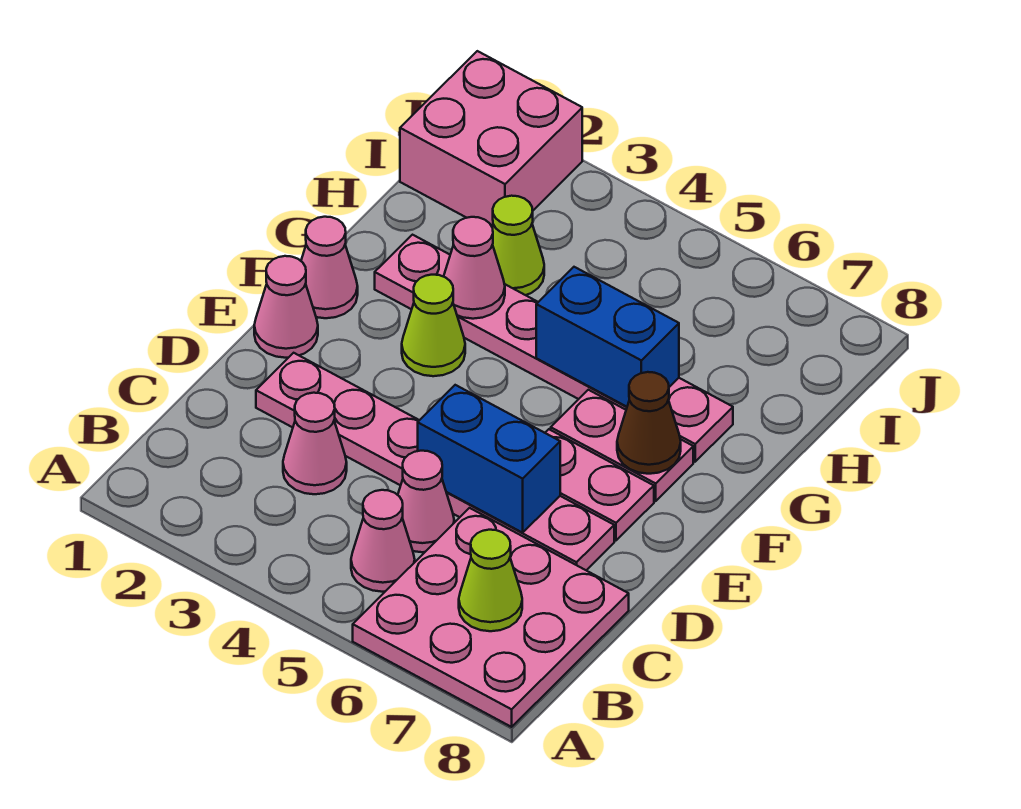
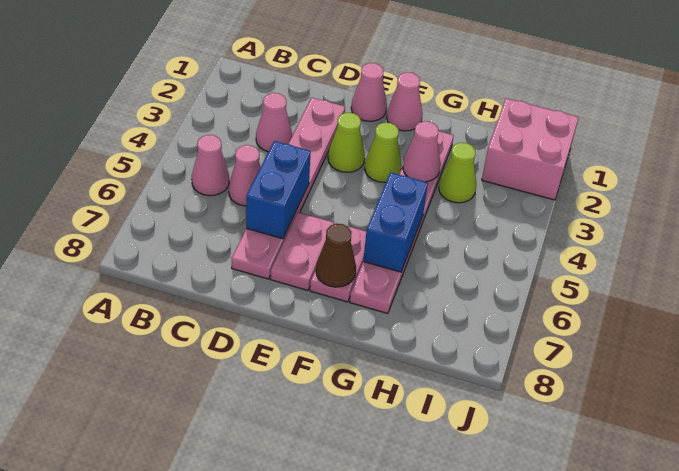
pink 3x3 plate [353,508,629,727] -> none
lime 1x1 cone [459,530,522,631] -> lime 1x1 cone moved to [328,113,365,172]

